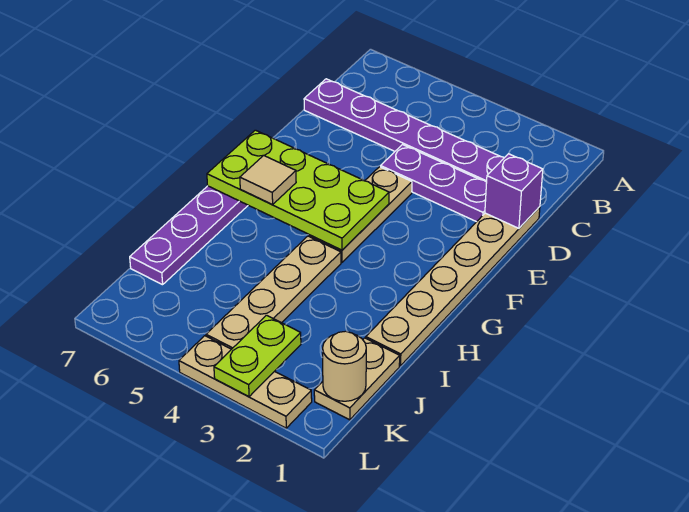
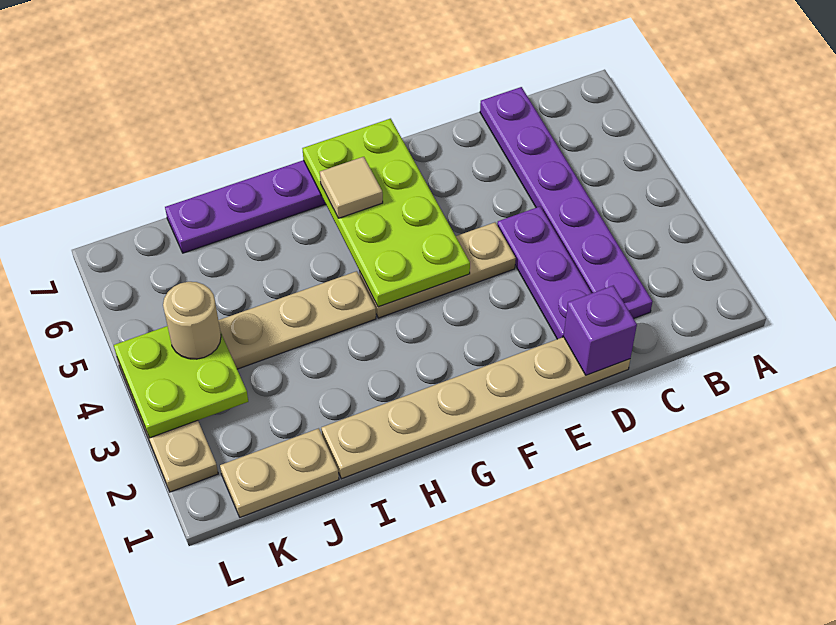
tan 1x1 round brick [323,331,366,401] -> tan 1x1 round brick moved to [163,282,221,359]
lime 1x2 plate [214,315,301,397] -> lime 2x2 plate [114,326,248,438]

